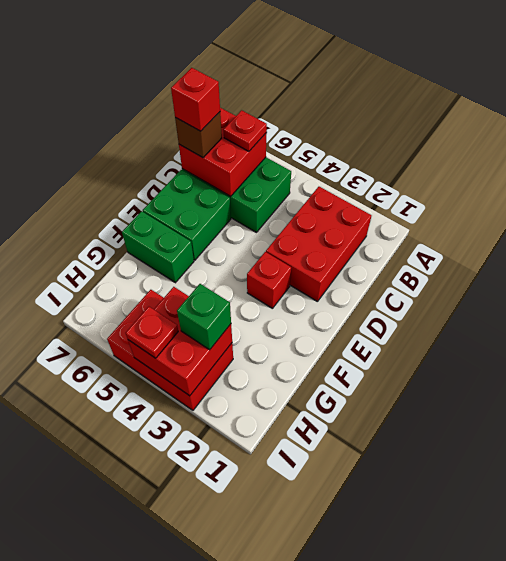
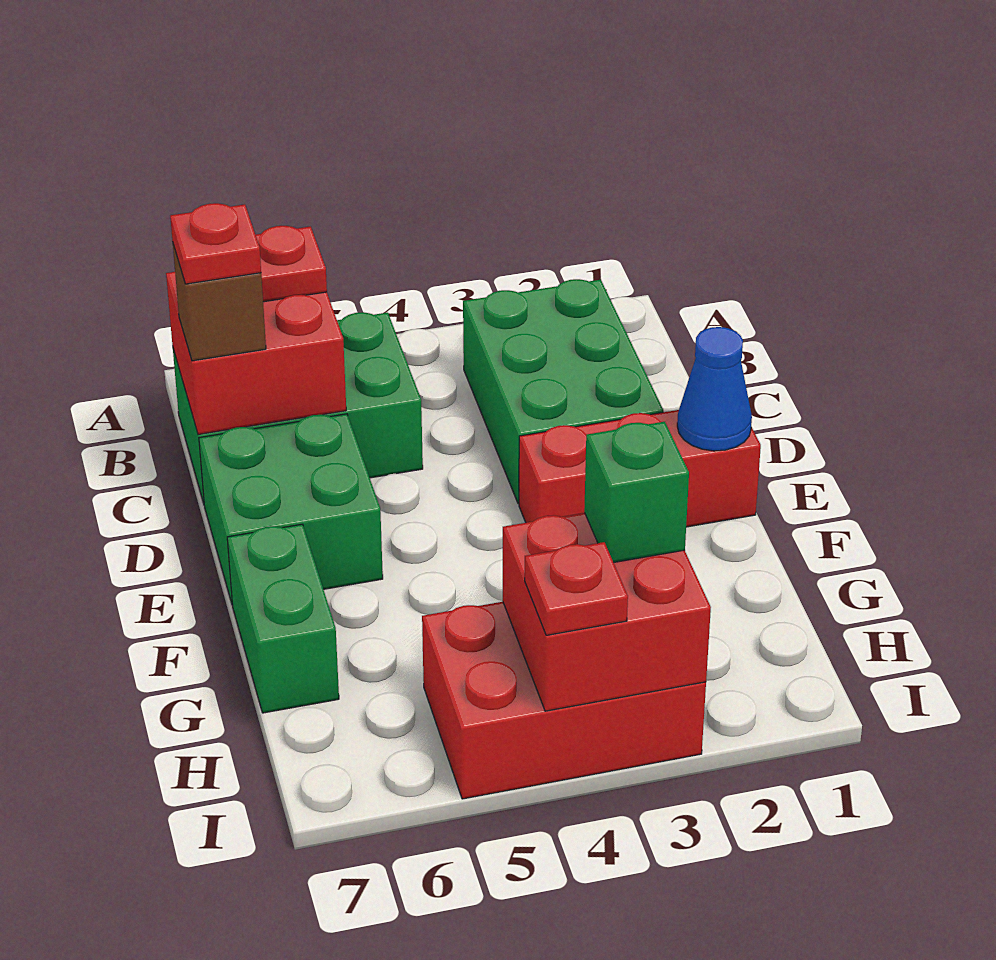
red 2x3 brick [266,187,372,302] -> green 2x3 brick [463,279,663,504]
red 1x1 brick [171,68,220,131] -> red 1x1 plate [170,203,261,284]
none -> blue 1x1 cone [677,327,752,451]
red 1x1 brick [247,252,291,308] -> red 1x3 brick [519,410,761,527]
green 1x2 brick [122,211,194,283] -> green 1x2 brick turned to [227,524,339,713]

